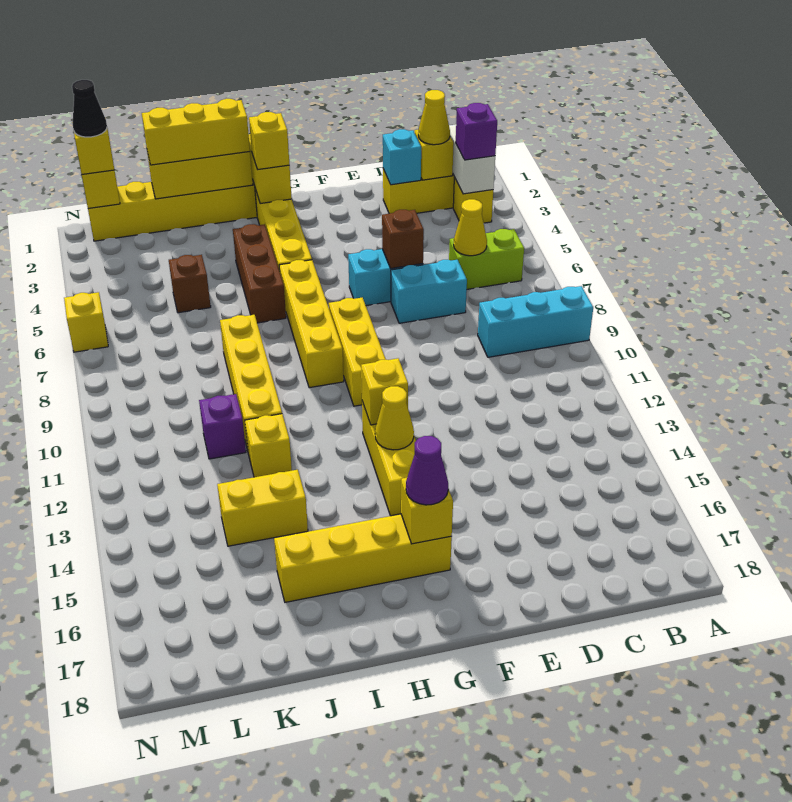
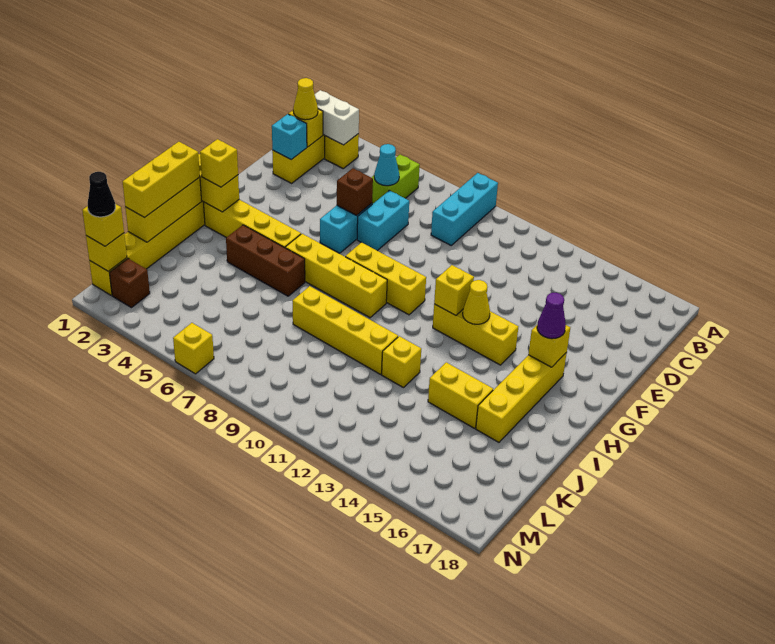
purple 1x1 brick [456,103,497,160] -> none
yellow 1x1 cone [454,199,487,256] -> cyan 1x1 cone [374,144,399,186]
yellow 1x2 brick [217,470,308,546] -> yellow 1x2 brick turned to [428,362,493,428]
brown 1x1 brick [169,255,211,313] -> brown 1x1 brick moved to [110,259,150,308]
purple 1x1 brick [199,394,246,459] -> none

